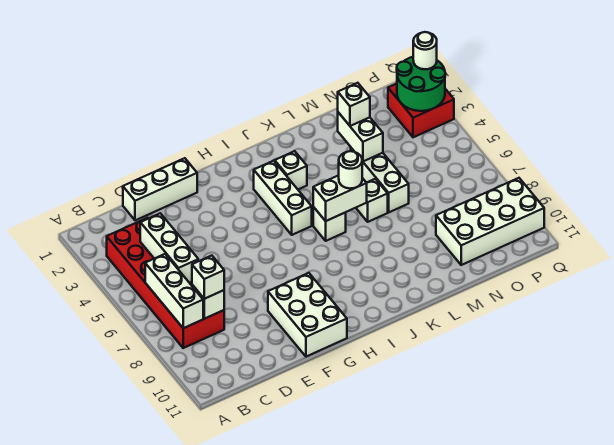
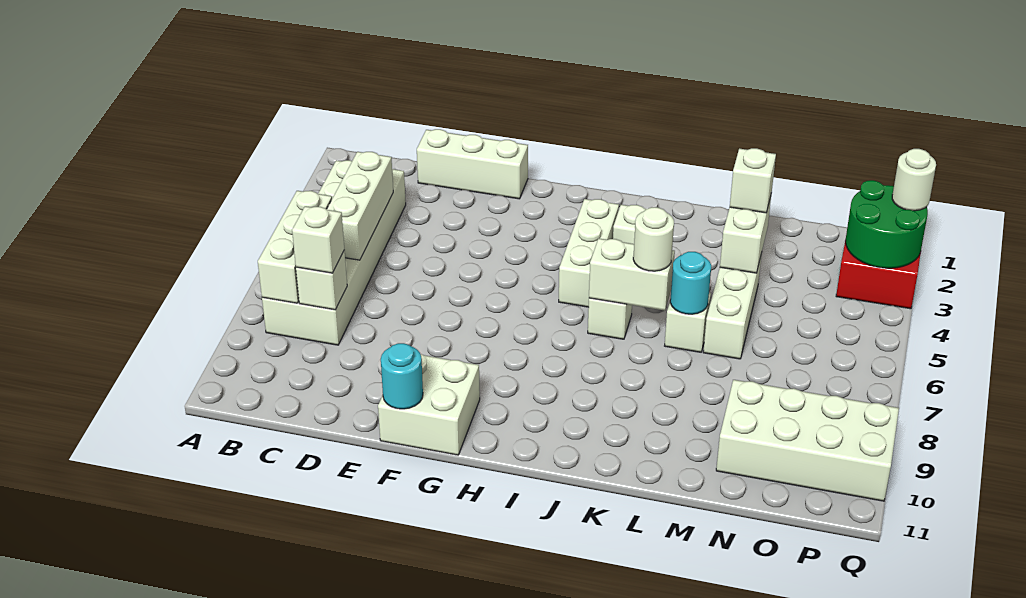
red 2x6 brick [107,218,224,348] -> white 2x6 brick [262,160,406,345]
white 2x3 brick [268,273,347,357] -> white 2x2 brick [378,354,480,455]
none -> cyan 1x1 round brick [381,343,423,409]
none -> cyan 1x1 round brick [670,252,711,314]

